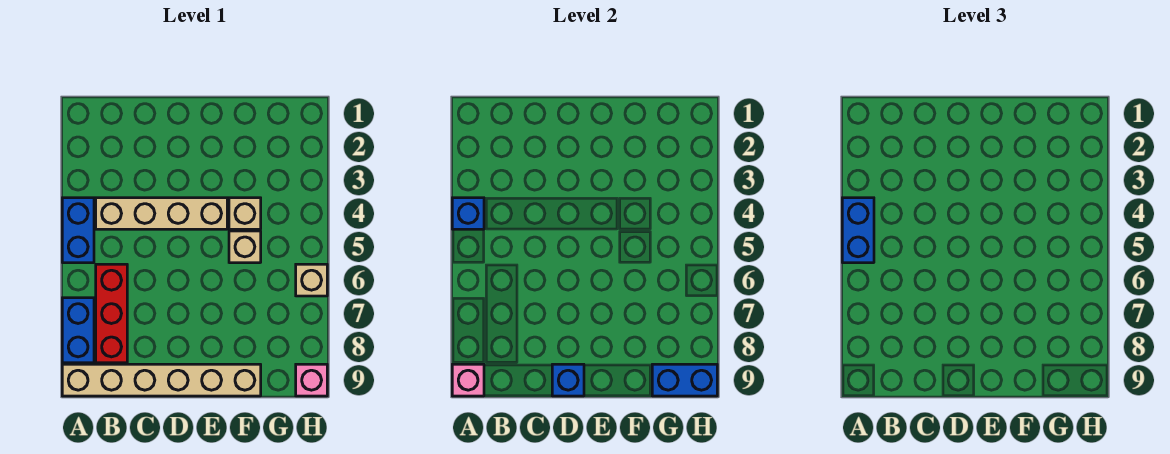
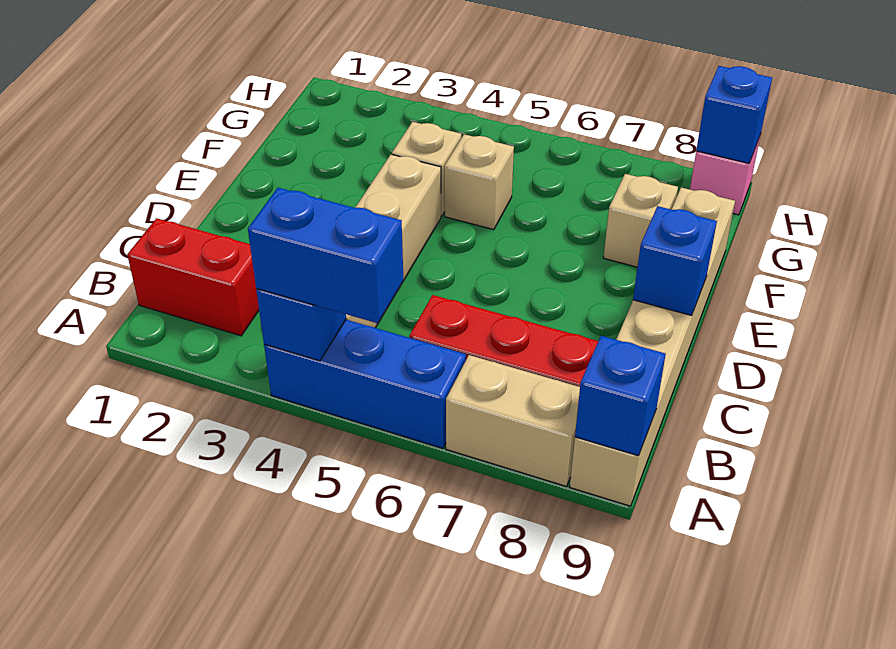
blue 1x2 brick [62,198,94,263] -> blue 1x3 brick [264,320,466,448]
blue 1x2 brick [62,298,94,363] -> tan 1x2 brick [446,355,580,486]
pink 1x1 brick [452,364,484,396] -> blue 1x1 brick [575,336,666,456]
none -> red 1x2 brick [127,218,259,336]
blue 1x2 brick [652,364,717,396] -> blue 1x1 brick [696,66,772,163]
tan 1x1 brick [296,264,327,296] -> tan 1x1 brick moved to [603,174,678,267]

